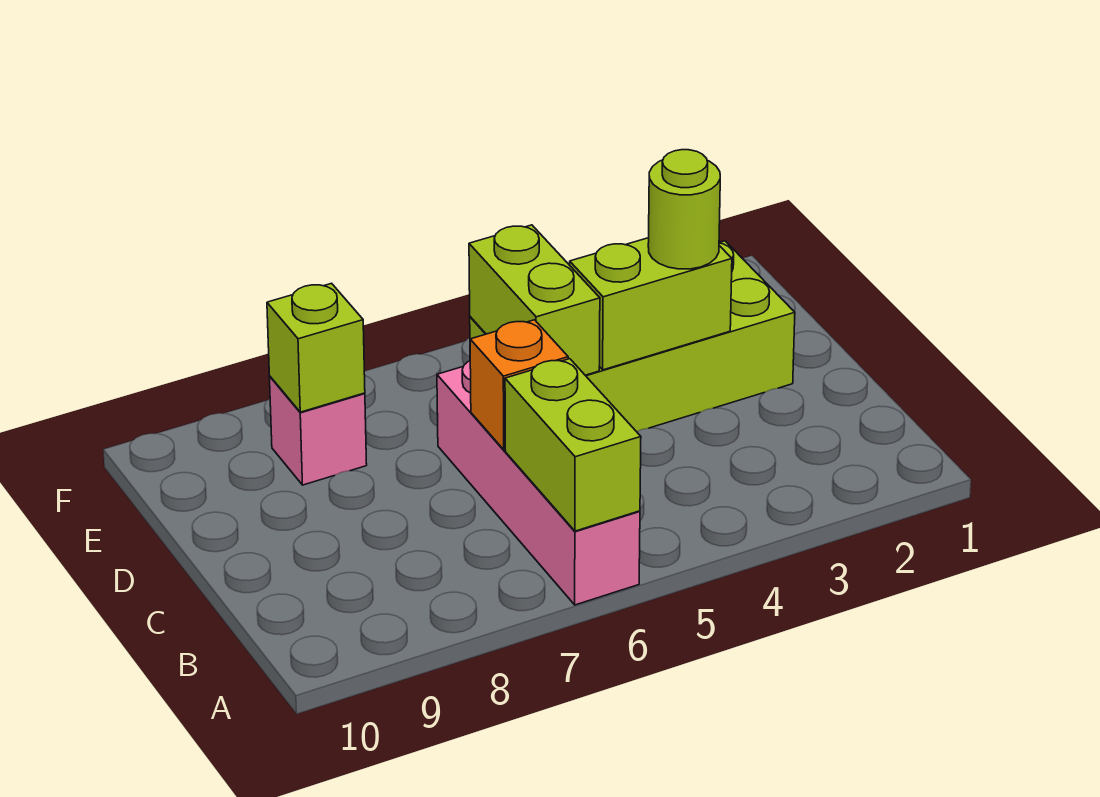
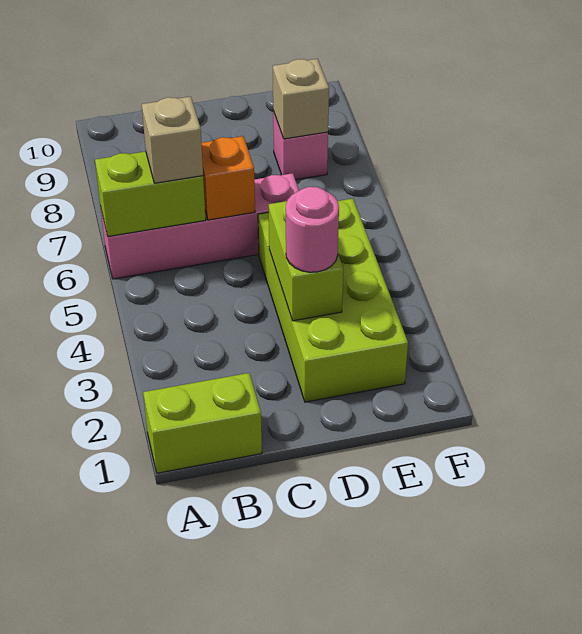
none -> tan 1x1 brick [142,97,203,183]
lime 1x1 round brick [648,150,720,269] -> pink 1x1 round brick [286,187,339,272]
lime 1x2 brick [469,225,600,375] -> lime 1x2 brick moved to [143,373,262,473]
lime 1x1 brick [267,283,365,412] -> tan 1x1 brick [273,59,329,139]

